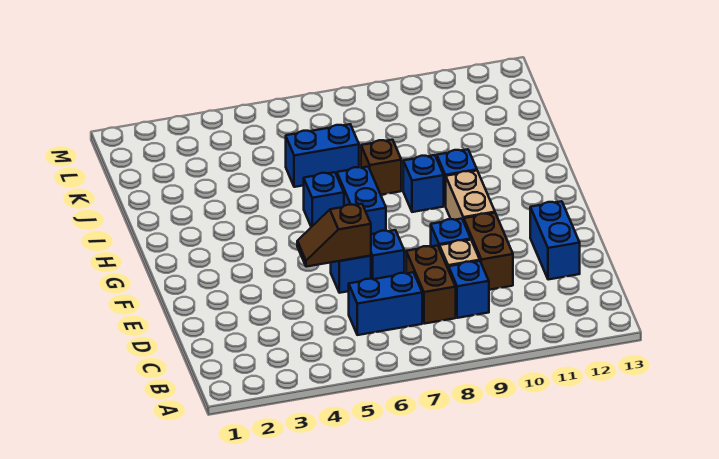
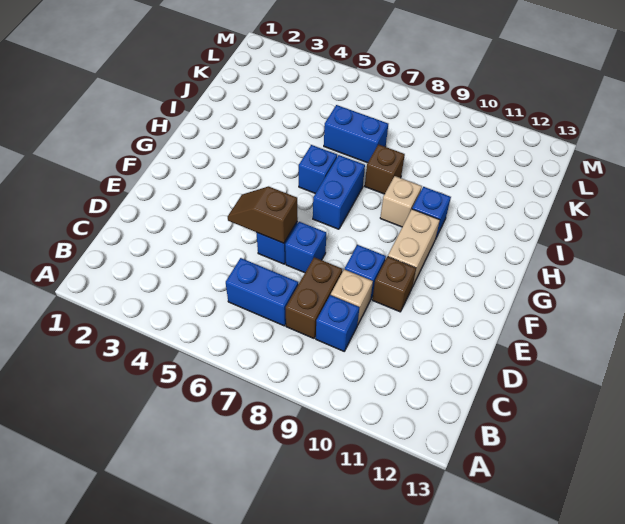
brown 1x2 brick [464,213,513,290] -> brown 1x1 brick [372,257,416,312]
blue 1x2 brick [530,201,580,280] -> none
blue 1x1 brick [403,155,444,212] -> tan 1x1 brick [380,176,422,227]

